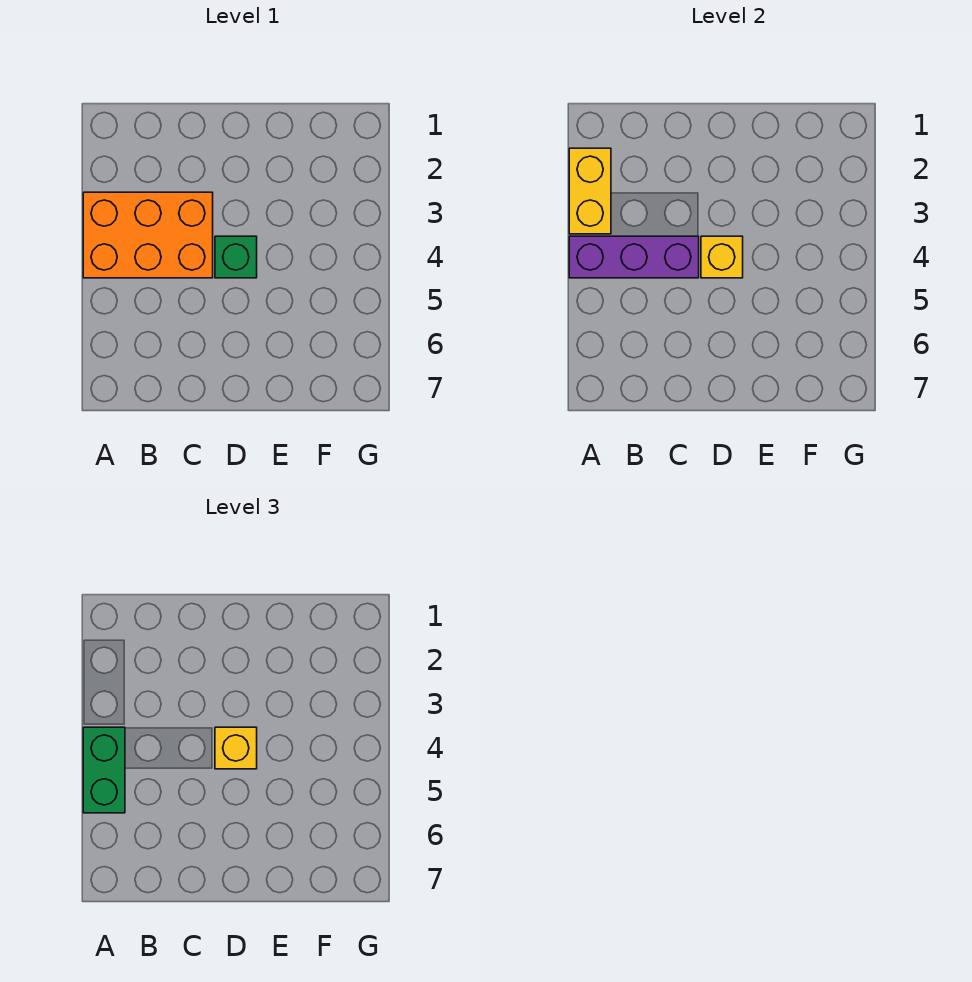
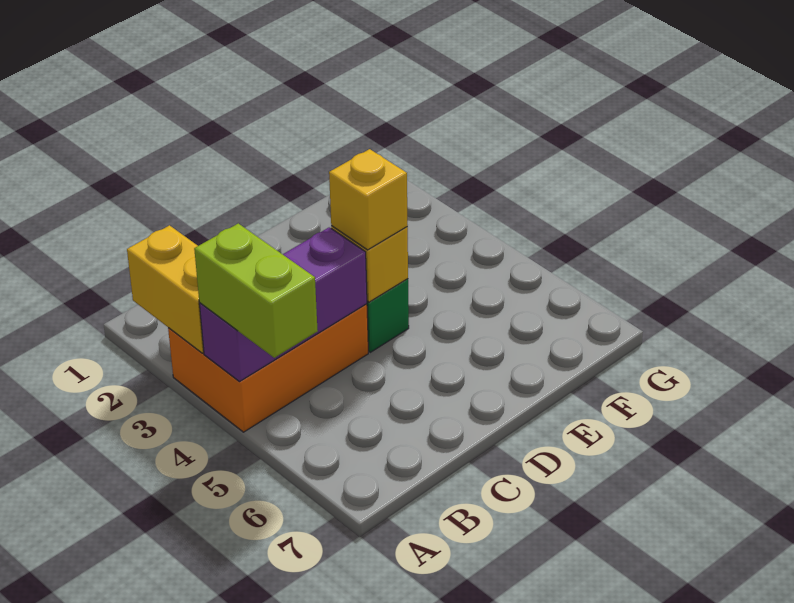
green 1x2 brick [83,727,125,813] -> lime 1x2 brick [194,223,318,358]

